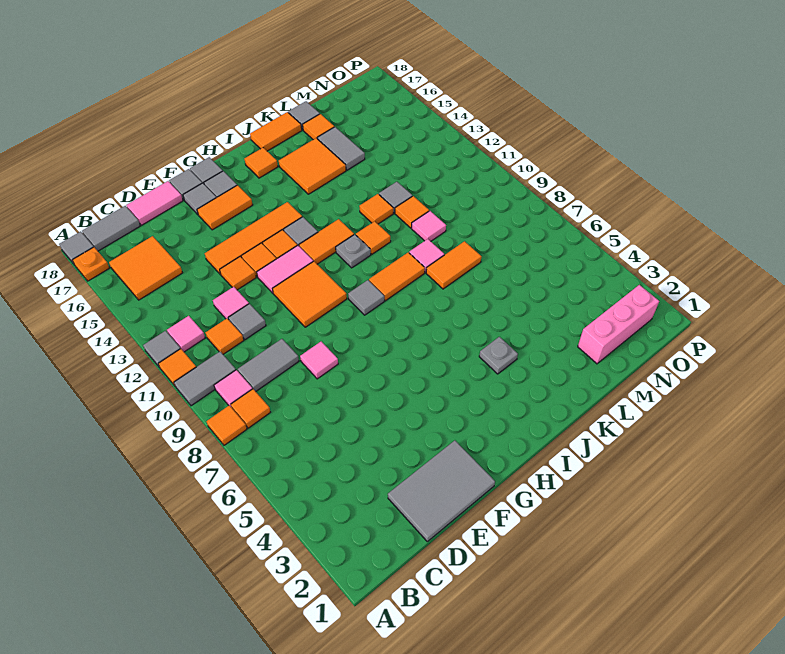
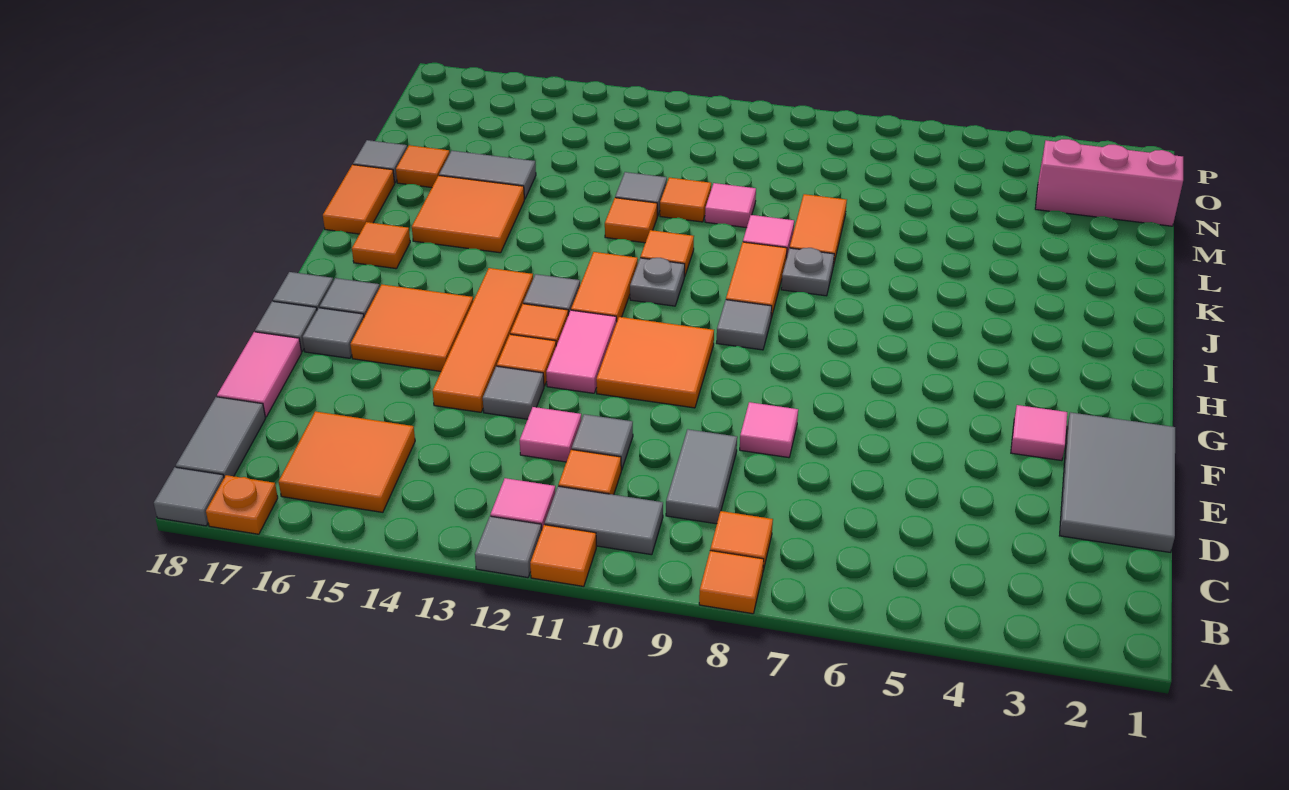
grey 1x2 tile [174,352,236,406] -> grey 1x2 tile turned to [545,486,663,555]
pink 1x1 tile [214,370,252,406] -> pink 1x1 tile moved to [1011,405,1067,461]
orange 1x1 tile [220,257,256,290] -> grey 1x1 tile [483,366,544,419]
orange 1x2 tile [197,185,253,230] -> orange 2x2 tile [350,285,473,371]
grey 1x1 plate [479,337,518,374] -> grey 1x1 plate moved to [781,248,834,296]
pink 1x3 brick [578,285,659,364] -> pink 1x3 brick turned to [1035,139,1183,226]

